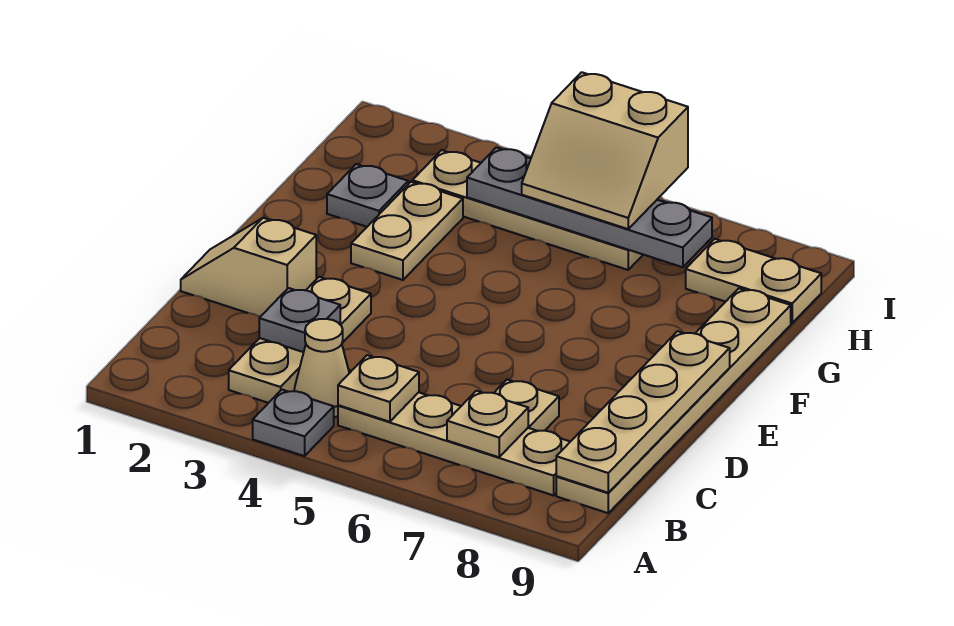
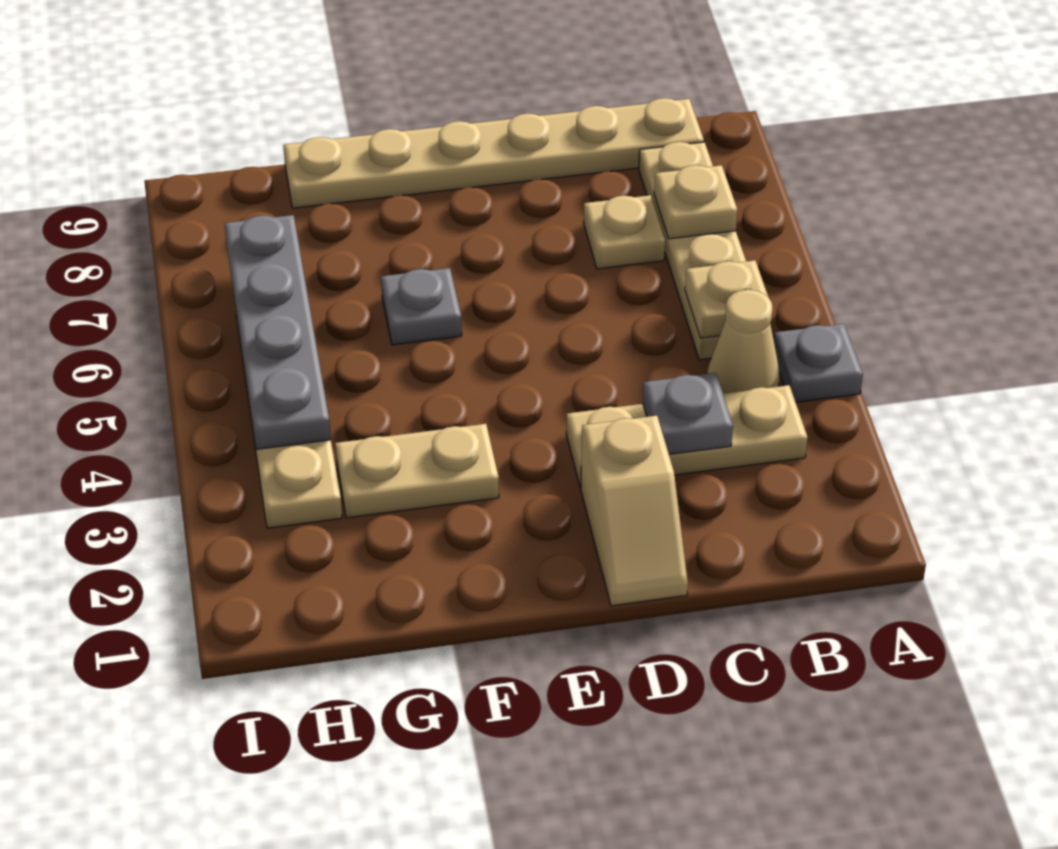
tan 1x4 plate [556,331,730,493] -> none
grey 1x1 plate [327,164,408,227] -> grey 1x1 plate moved to [381,268,462,345]
tan 2x2 slope [522,72,688,229] -> none
tan 1x2 plate [686,239,821,323] -> none

